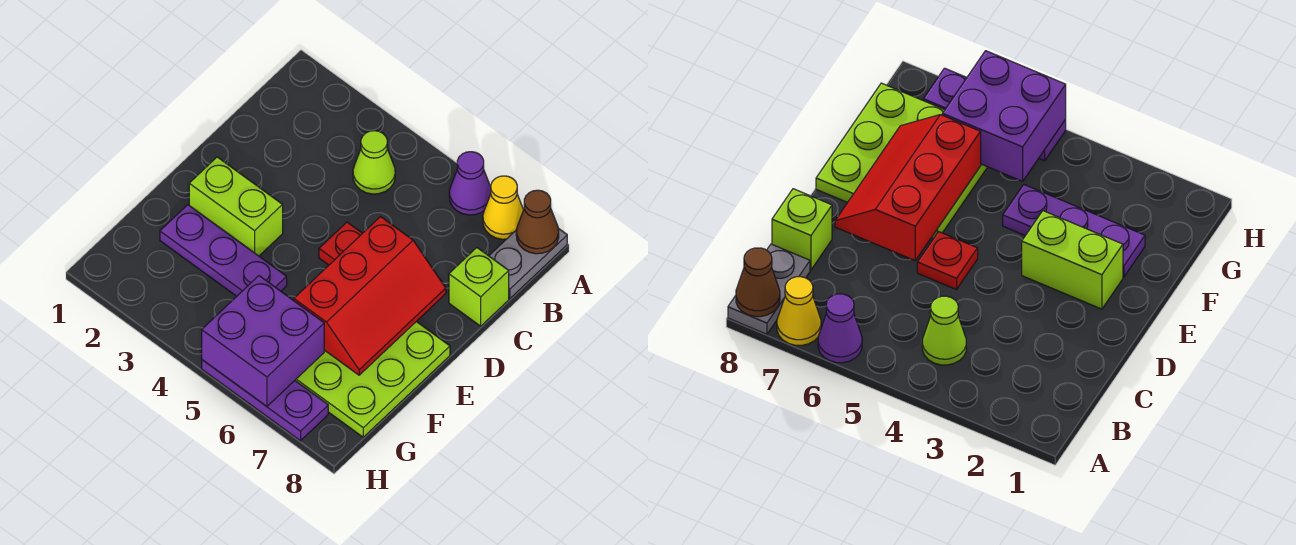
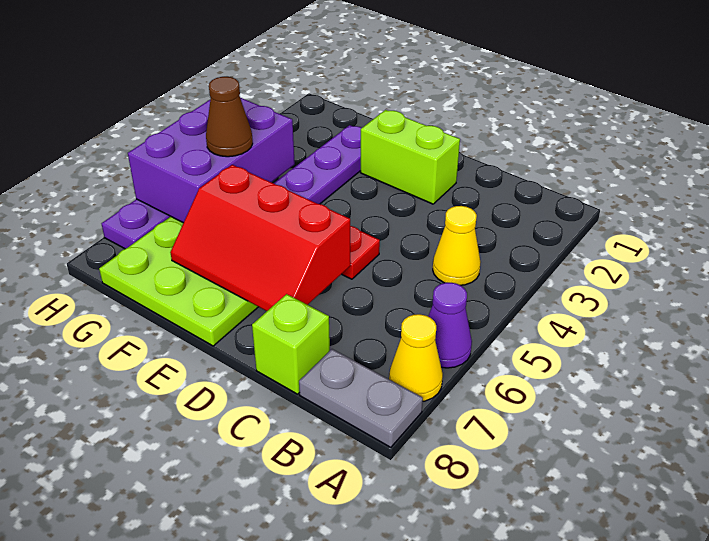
brown 1x1 cone [516,190,559,254] -> brown 1x1 cone moved to [206,77,253,157]
lime 1x1 cone [353,131,395,194] -> yellow 1x1 cone [433,206,481,285]
lime 1x2 brick [189,157,283,256] -> lime 1x2 brick turned to [361,110,460,204]
purple 2x2 brick [202,276,324,406] -> purple 2x3 brick [128,98,295,223]

